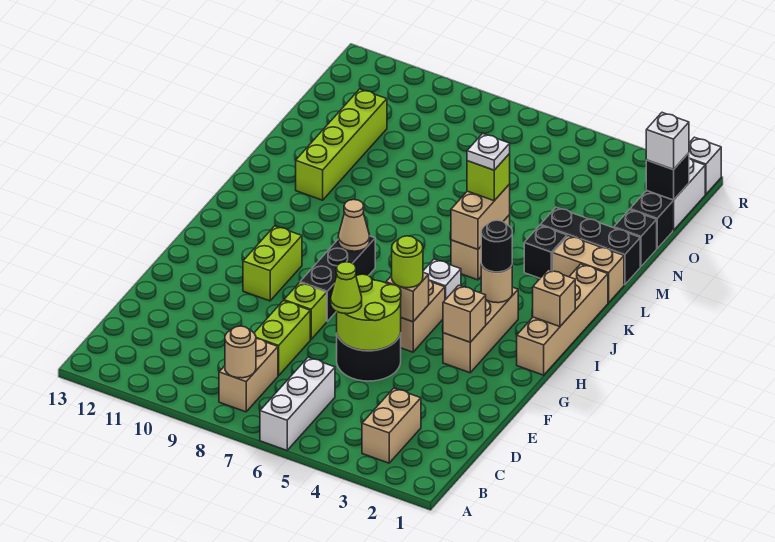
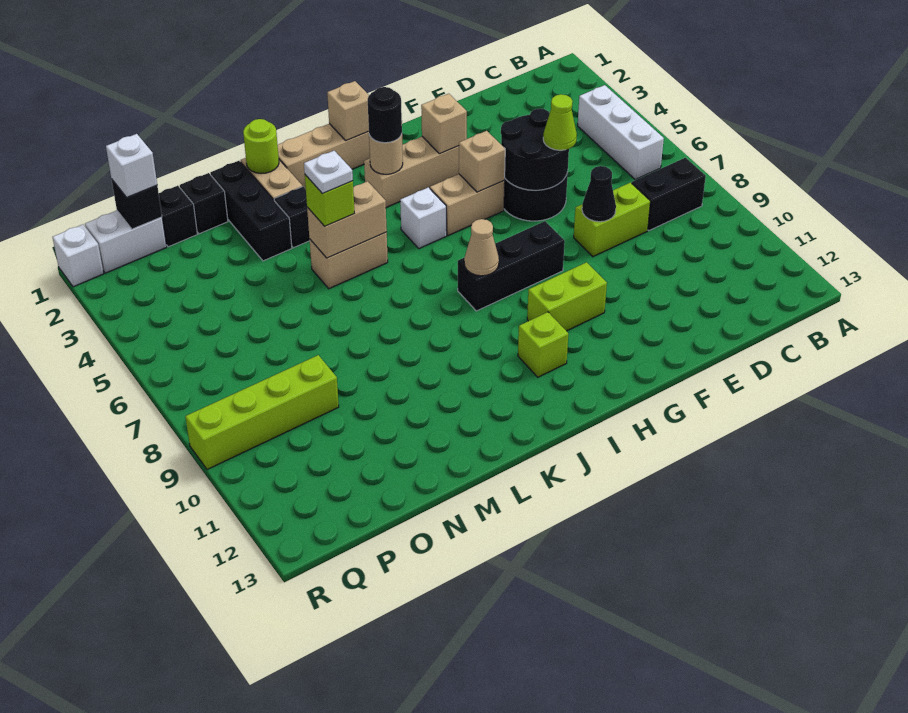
white 1x3 brick [260,357,335,450] -> white 1x3 brick turned to [578,85,664,180]
tan 1x2 brick [362,388,421,463] -> none
tan 1x2 brick [219,339,278,412] -> black 1x2 brick [632,158,706,231]
tan 1x1 round brick [225,326,256,378] -> none
lime 2x2 round brick [337,274,401,351] -> black 2x2 round brick [501,109,569,190]
none -> black 1x1 cone [582,166,616,222]
lime 1x1 brick [284,283,327,339] -> lime 1x1 brick moved to [518,312,568,377]
lime 1x1 round brick [392,236,423,288] -> lime 1x1 round brick moved to [243,119,279,173]
lime 1x4 brick [296,89,387,200] -> lime 1x4 brick moved to [185,355,339,470]

